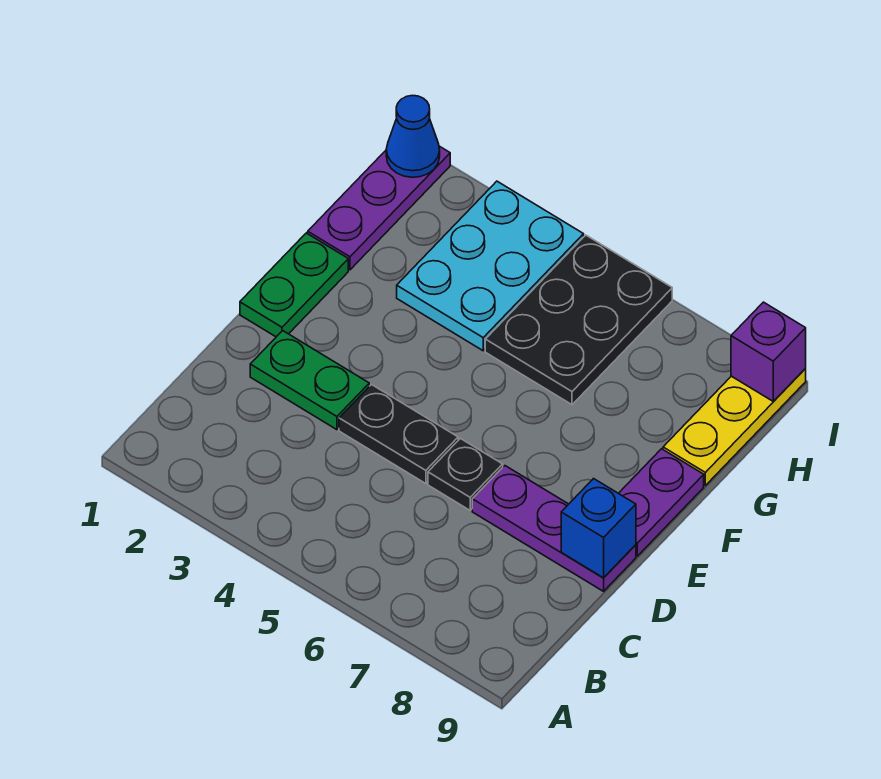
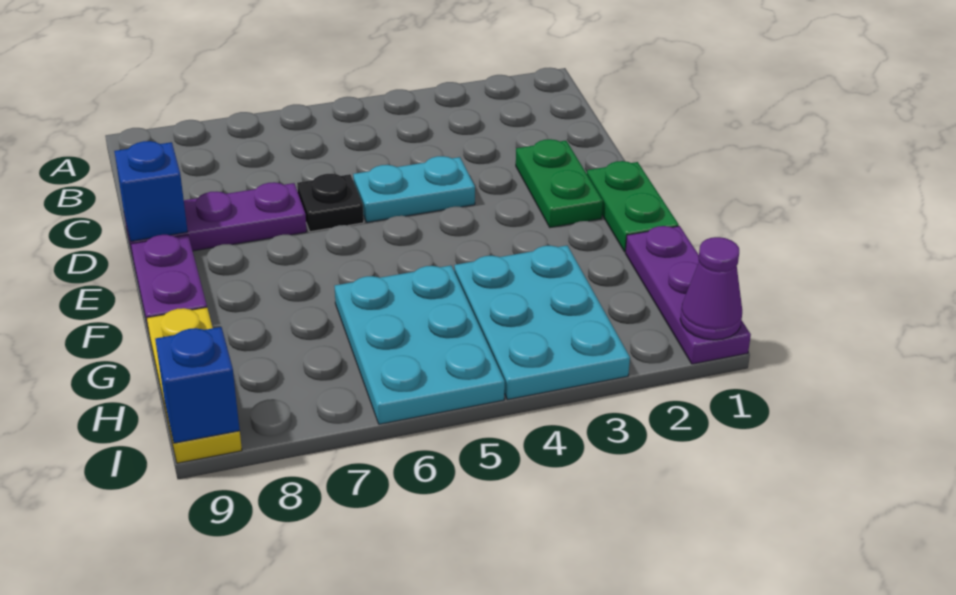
green 1x2 plate [250,331,369,430] -> green 1x2 plate turned to [516,139,603,228]
black 1x2 plate [339,385,458,484] -> cyan 1x2 plate [353,156,475,222]
black 2x3 plate [485,235,672,405] -> cyan 2x3 plate [335,265,505,424]
blue 1x1 cone [386,95,440,177] -> purple 1x1 cone [680,237,742,340]
purple 1x1 brick [731,302,806,402] -> blue 1x1 brick [155,327,240,443]

